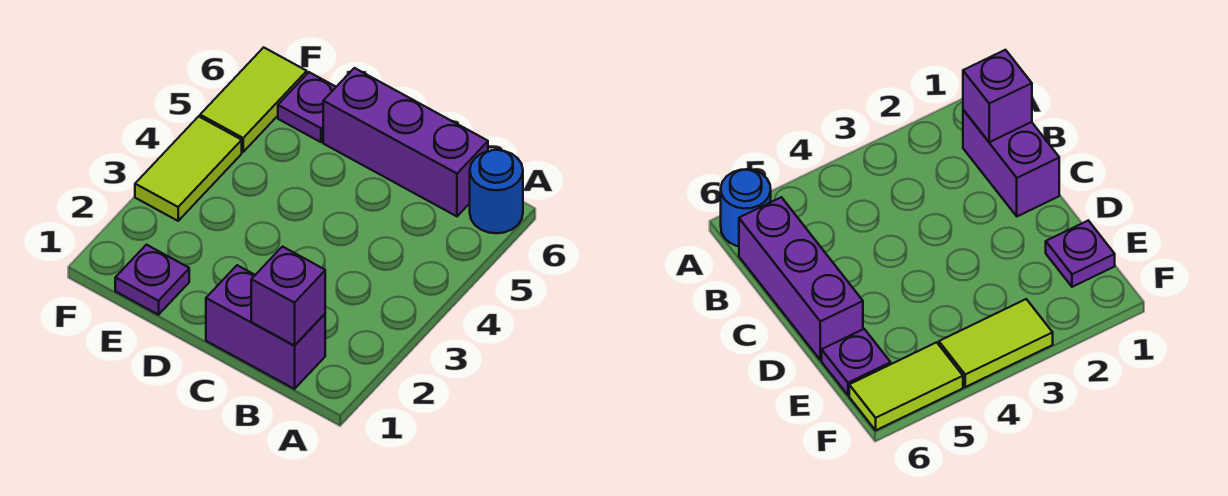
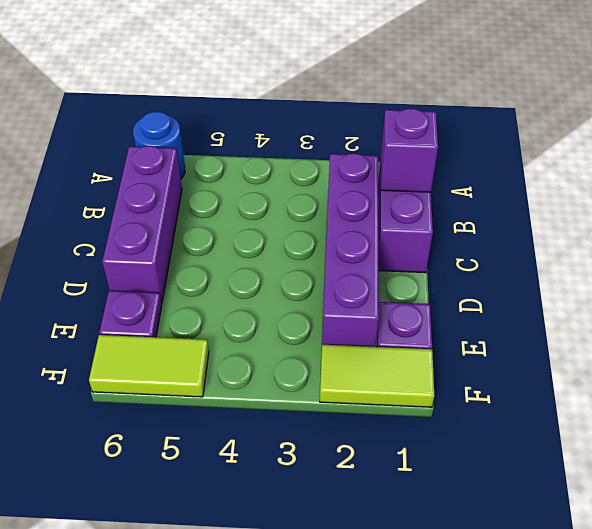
none -> purple 1x4 brick [322,153,379,347]
lime 1x2 tile [135,116,242,221] -> lime 1x2 tile moved to [320,345,434,407]

